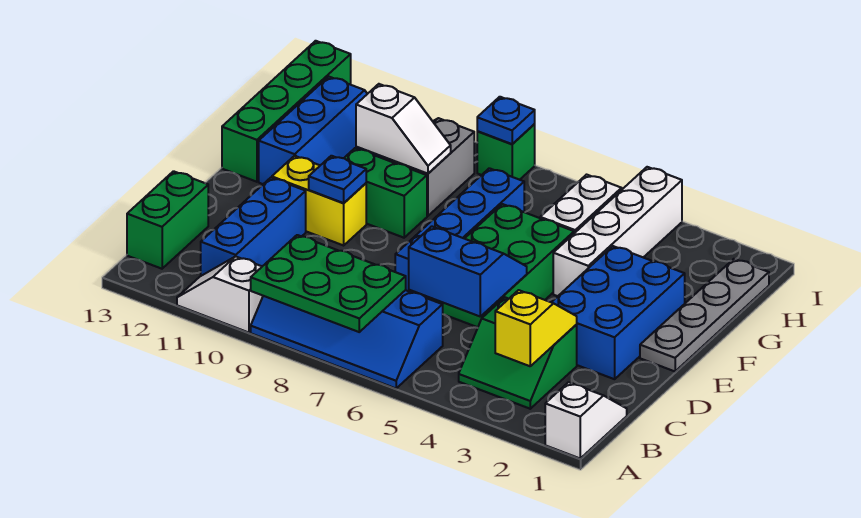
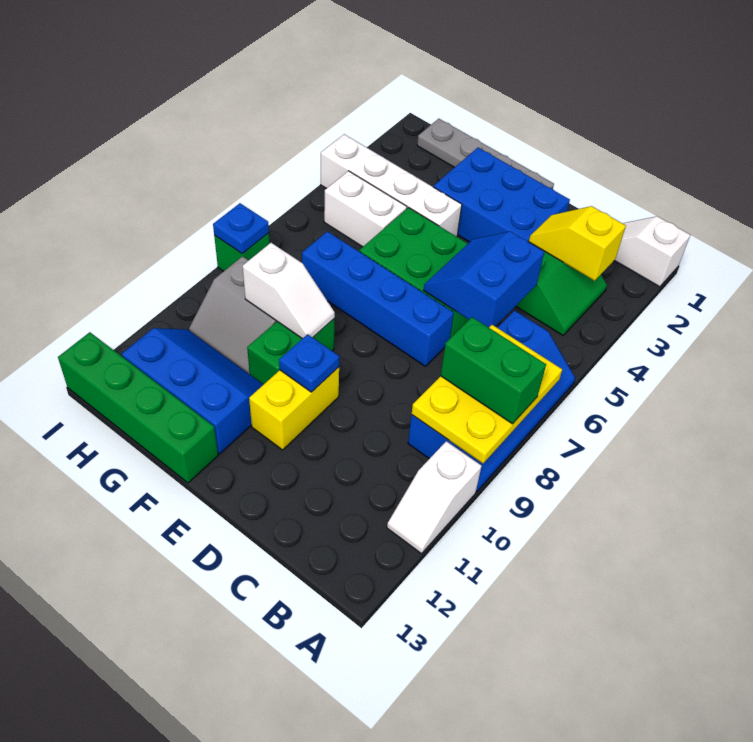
green 2x3 plate [251,235,406,332] -> yellow 2x3 plate [412,325,562,463]
blue 1x3 brick [201,178,306,276] -> none
green 1x2 brick [127,171,208,269] -> green 1x2 brick moved to [441,317,546,424]
white 1x2 slope [356,84,451,174] -> white 1x2 slope turned to [243,243,335,339]

